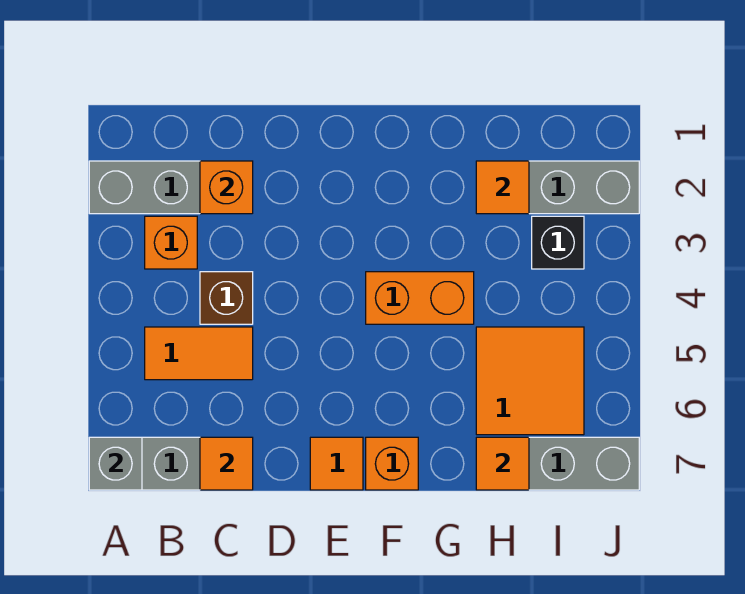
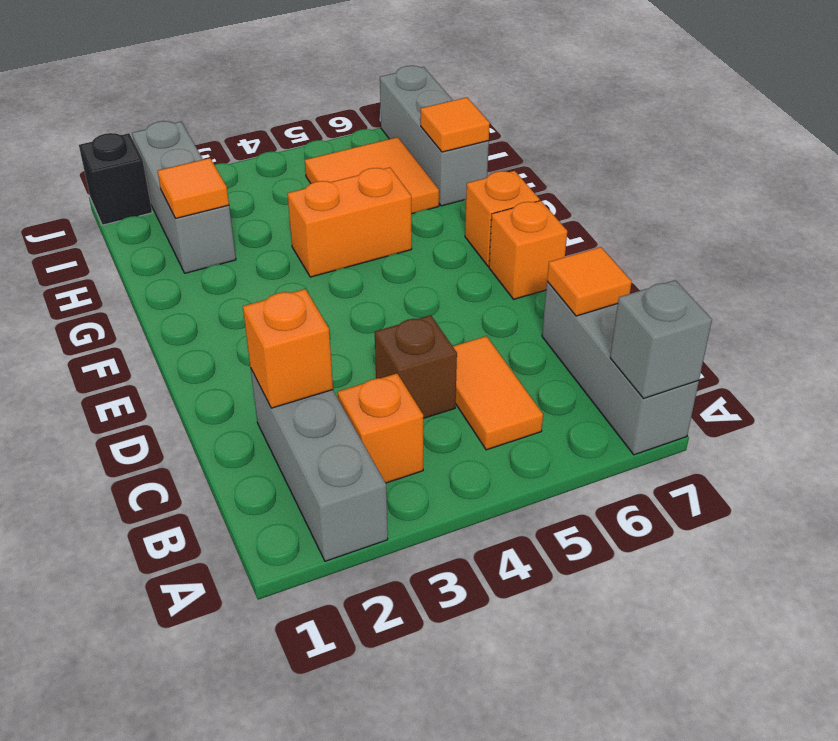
orange 1x1 tile [310,437,363,490] -> orange 1x1 brick [489,201,567,299]
orange 1x2 brick [366,272,474,324] -> orange 1x2 brick turned to [287,167,412,277]
black 1x1 brick [532,216,584,269] -> black 1x1 brick moved to [79,133,152,225]

